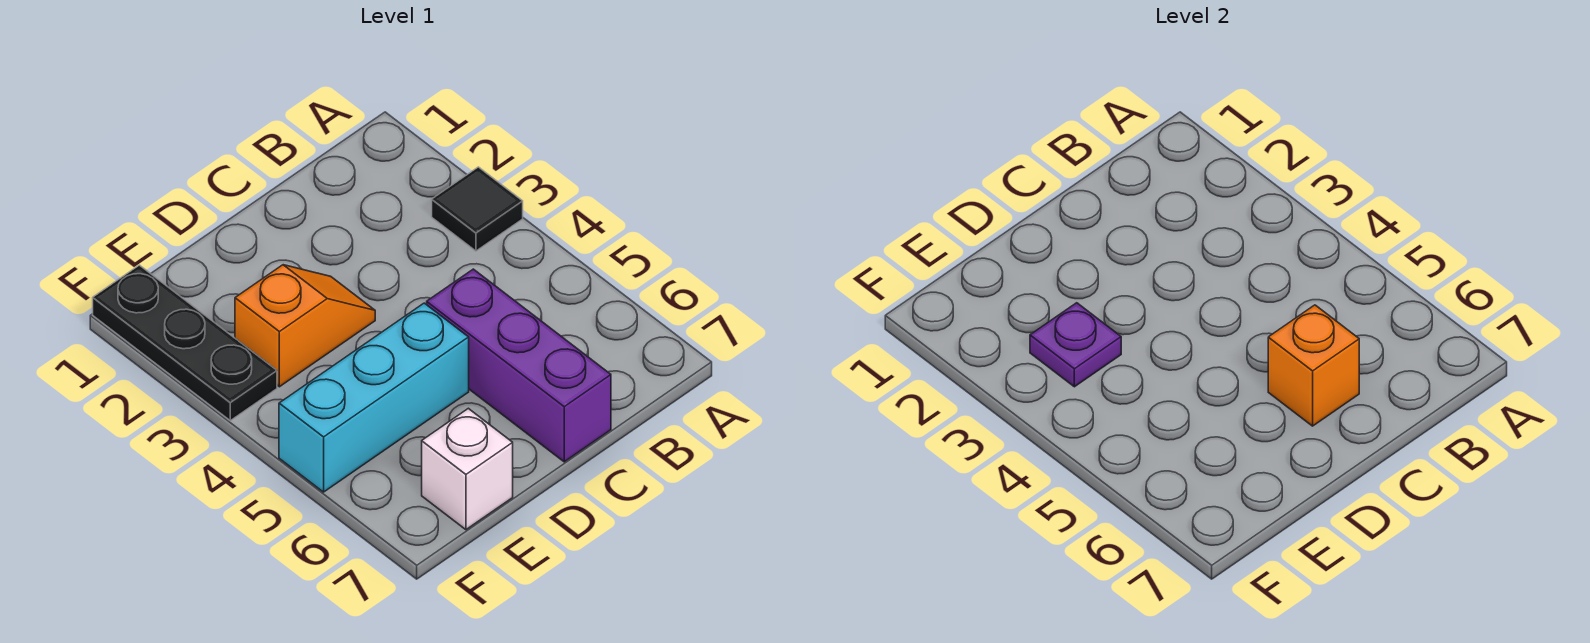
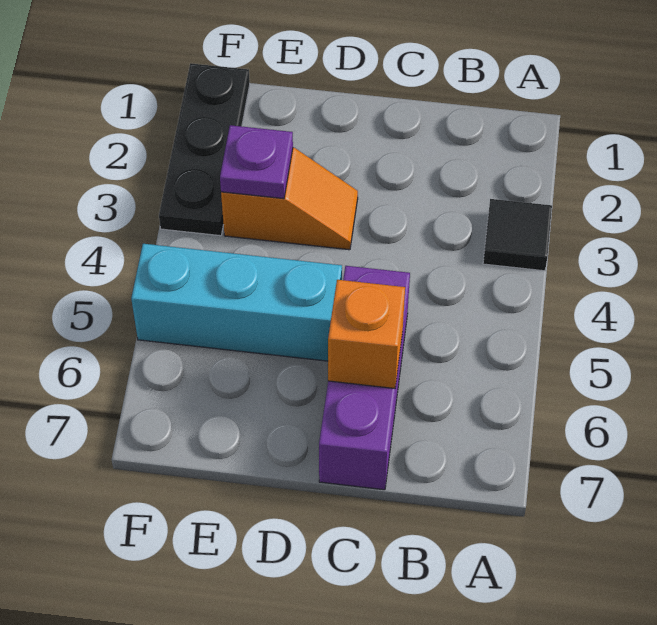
white 1x1 brick [422,408,513,530] -> none

